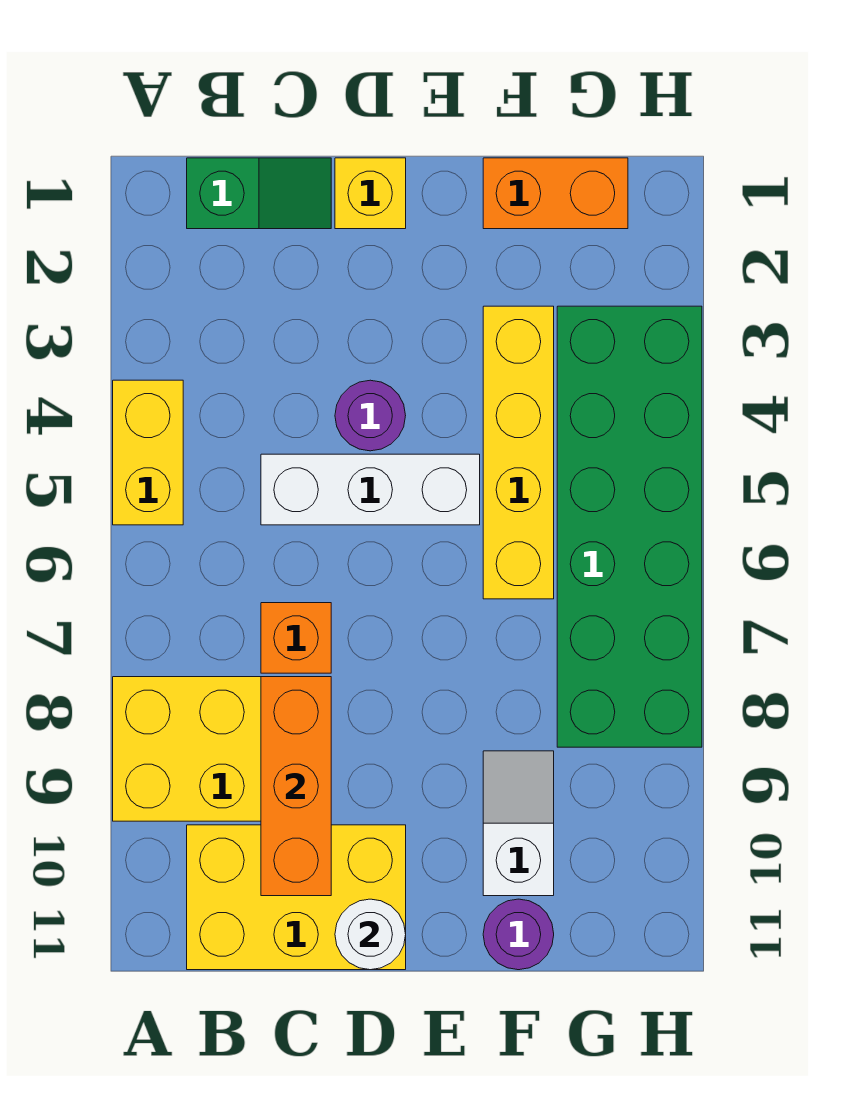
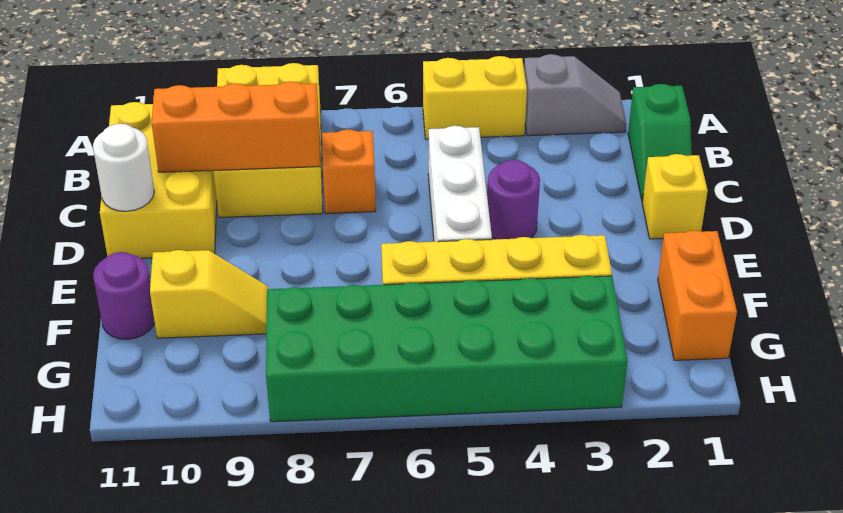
none -> grey 1x2 slope [524,54,626,136]
white 1x2 slope [483,751,554,896] -> yellow 1x2 slope [150,250,268,338]

